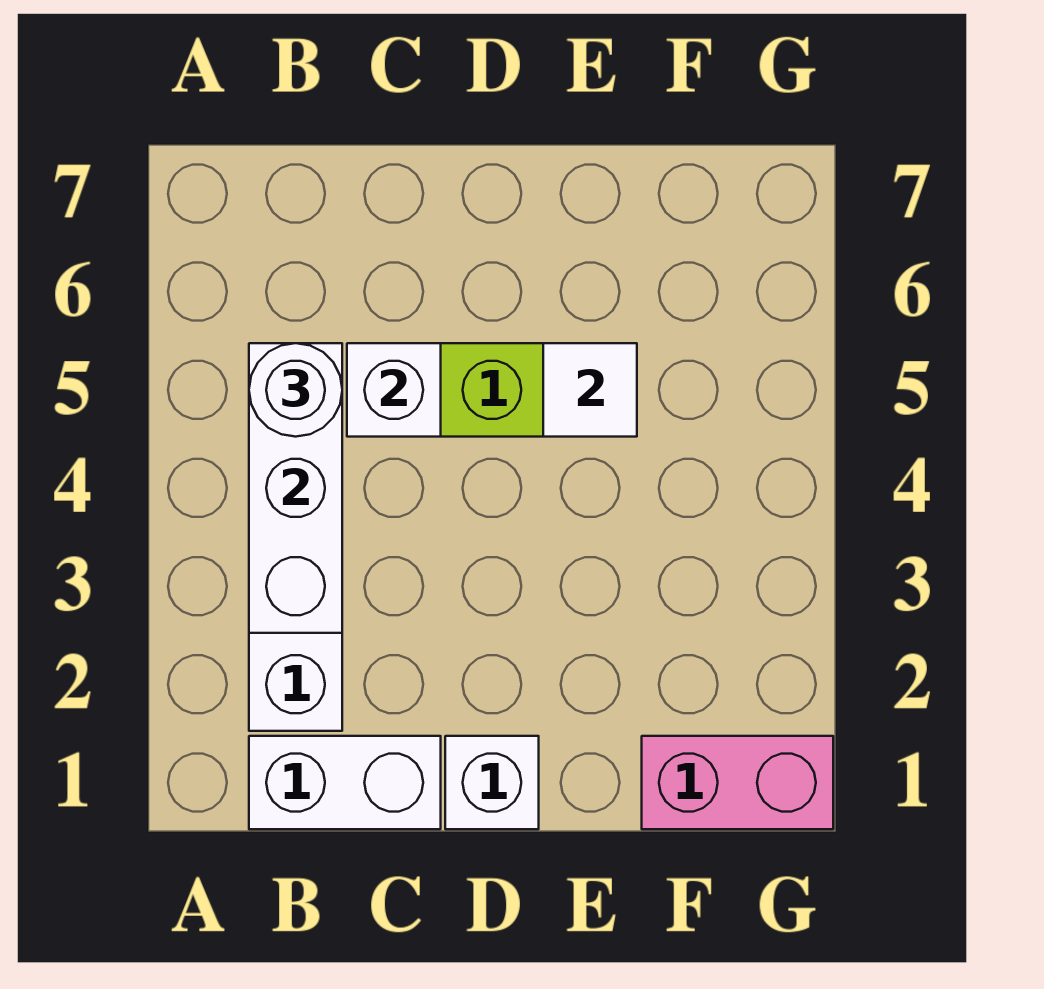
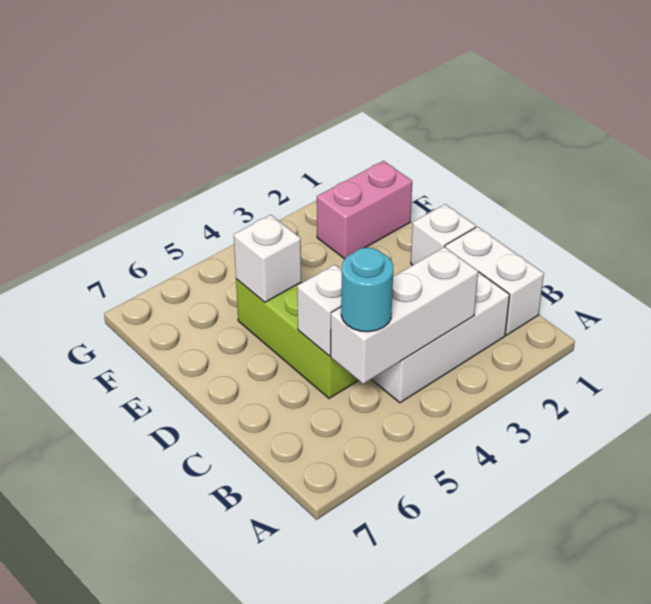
white 1x1 round brick [249,343,342,437] -> cyan 1x1 round brick [341,248,393,332]
white 1x1 tile [543,343,637,437] -> white 1x1 brick [234,215,301,302]
pink 1x2 brick [642,736,833,829] -> pink 1x2 brick turned to [317,161,412,259]

